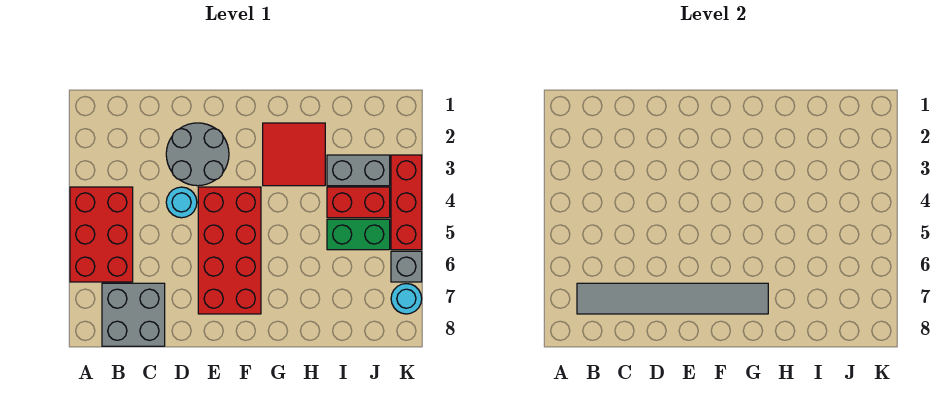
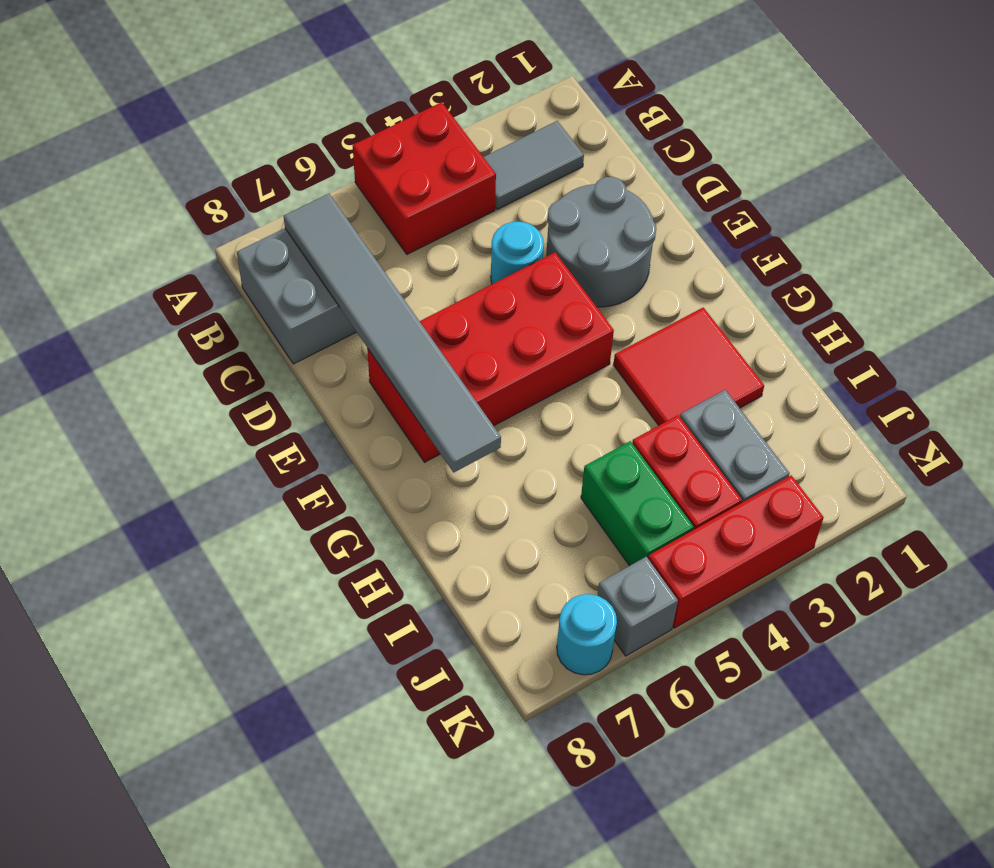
red 2x3 brick [70,187,133,282] -> red 2x2 brick [353,102,496,254]
none -> grey 1x2 tile [484,121,584,210]

